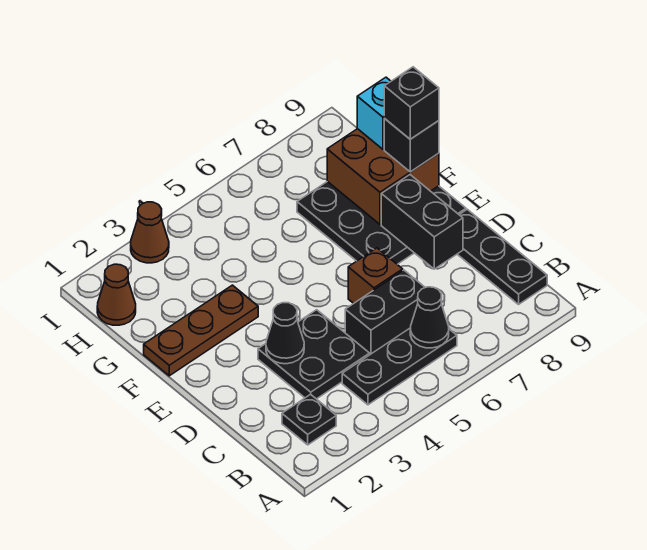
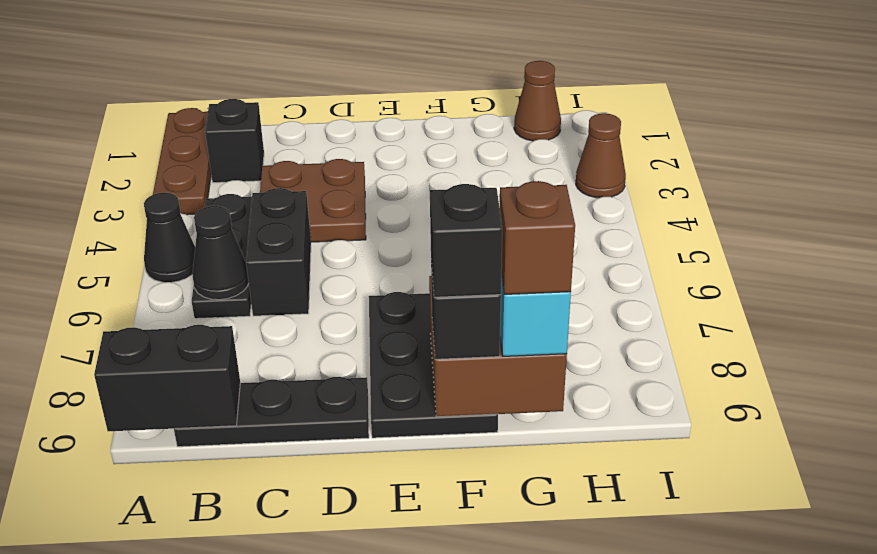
black 1x1 plate [282,394,336,445] -> black 1x1 brick [205,99,264,183]
black 2x2 plate [258,310,370,399] -> brown 2x2 plate [260,159,366,242]
black 1x1 cone [266,303,304,364] -> black 1x1 cone moved to [144,193,195,282]
brown 1x1 brick [348,248,403,303] -> brown 1x1 brick moved to [500,181,575,294]
black 1x2 brick [381,175,463,269] -> black 1x2 brick moved to [94,325,240,431]
black 3x3 plate [297,181,466,264] -> black 2x3 plate [369,292,498,438]
brown 1x3 plate [144,285,258,376] -> brown 1x3 plate moved to [153,108,211,215]

